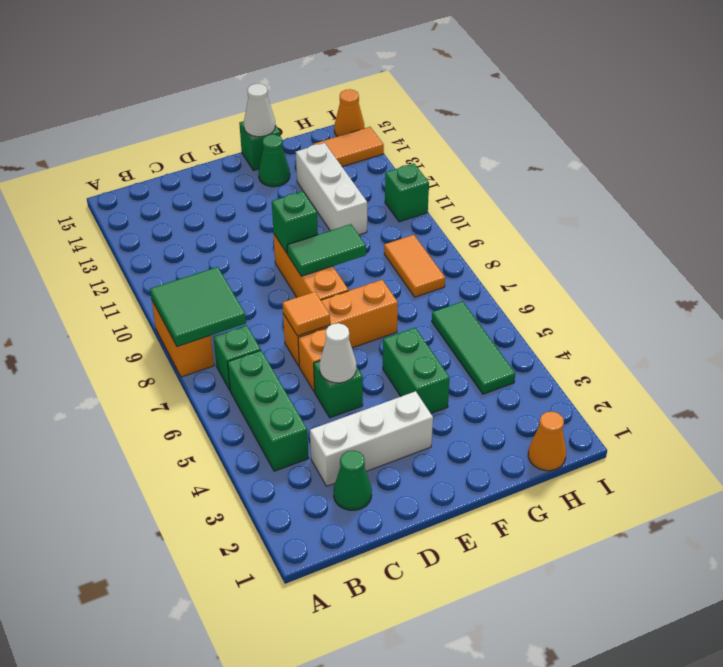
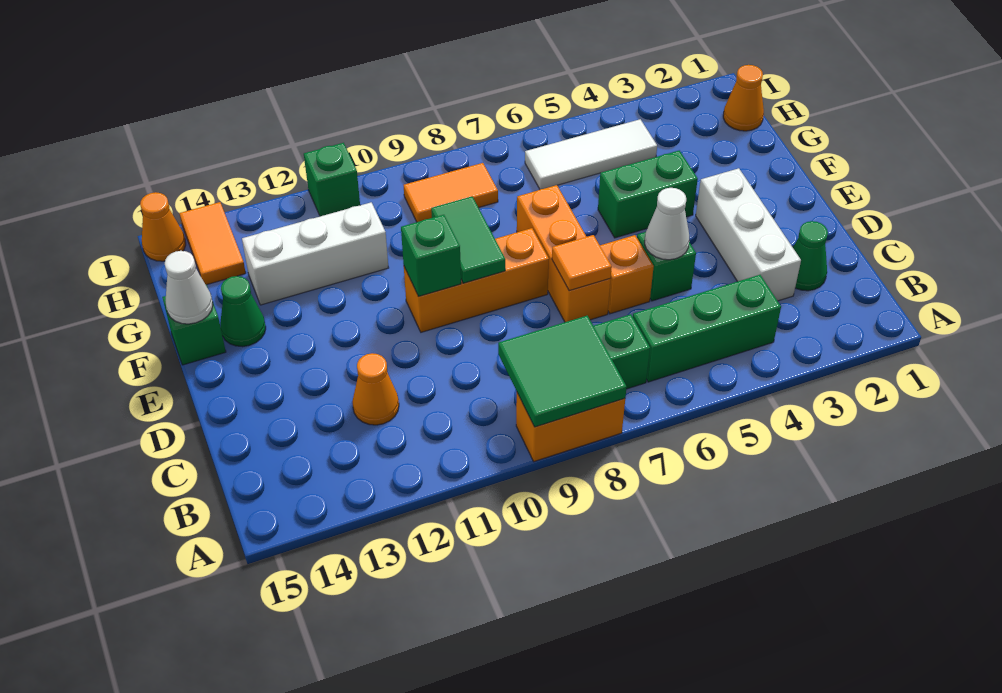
none -> orange 1x1 cone [352,353,399,425]
green 1x3 tile [432,301,515,394] -> white 1x3 tile [525,119,657,189]

